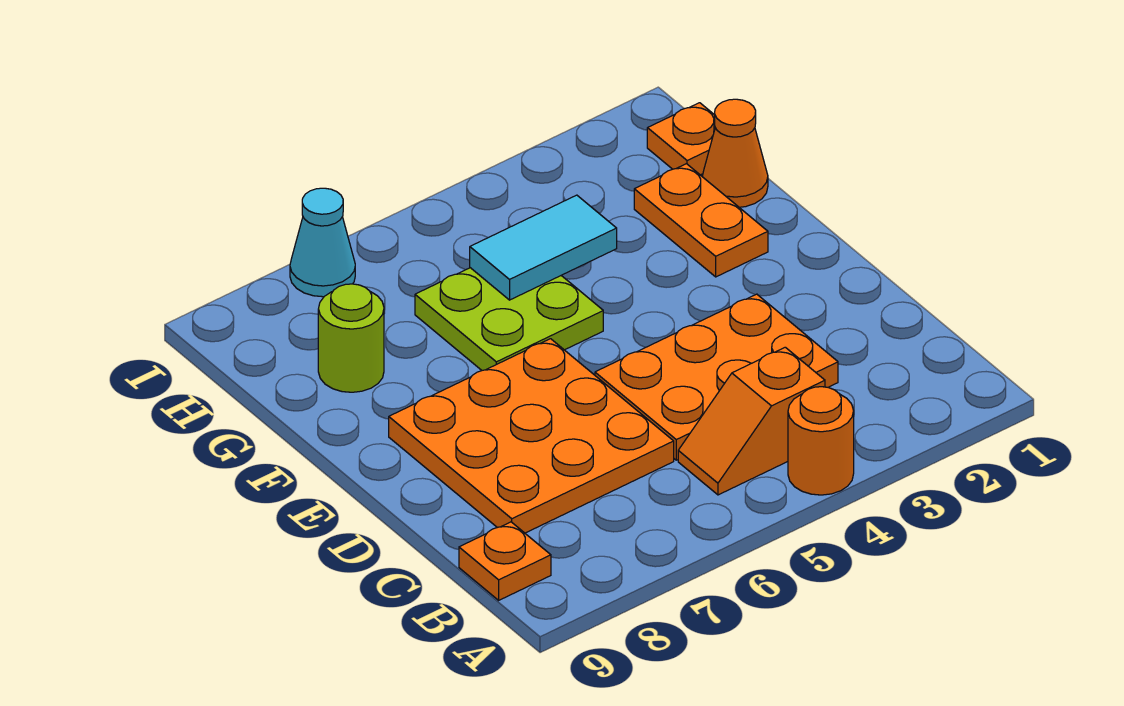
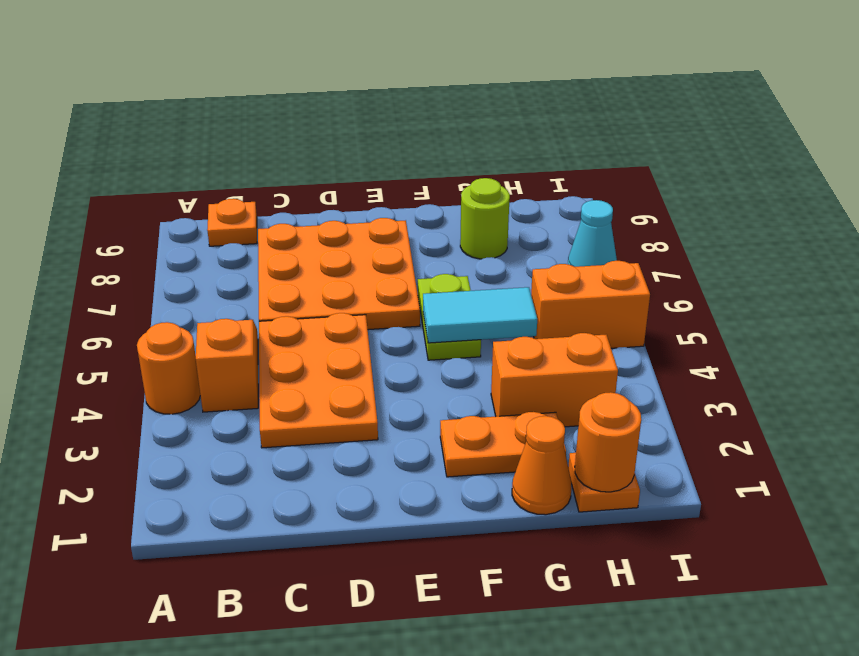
lime 2x2 plate [415,268,603,370] -> lime 1x2 plate [418,274,481,360]
none -> orange 1x2 brick [491,333,618,427]
cyan 1x2 tile [470,195,617,300] -> cyan 1x2 tile turned to [423,287,537,343]
none -> orange 1x1 round brick [575,392,641,492]
none -> orange 1x2 brick [531,261,650,348]

